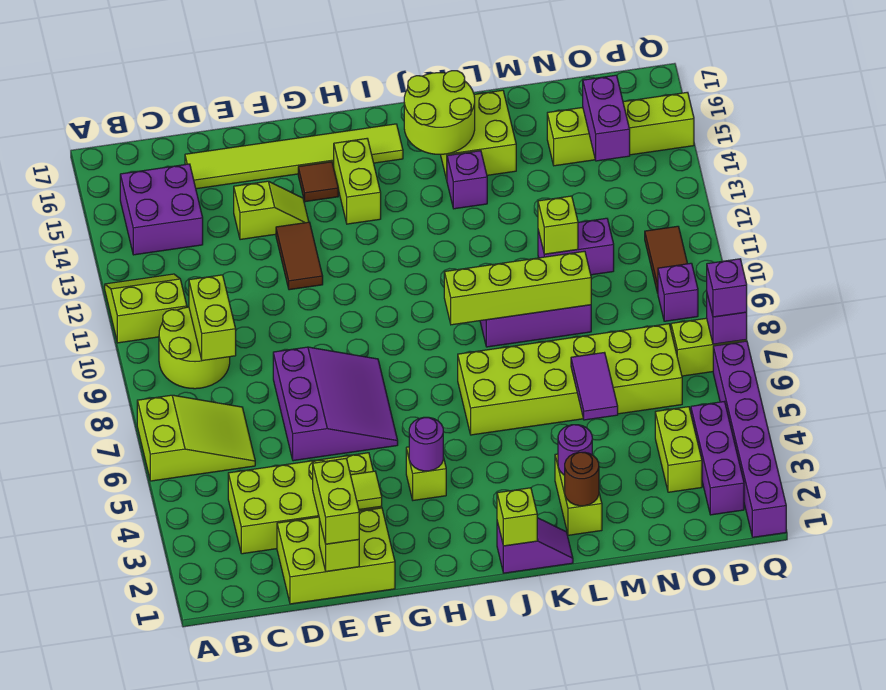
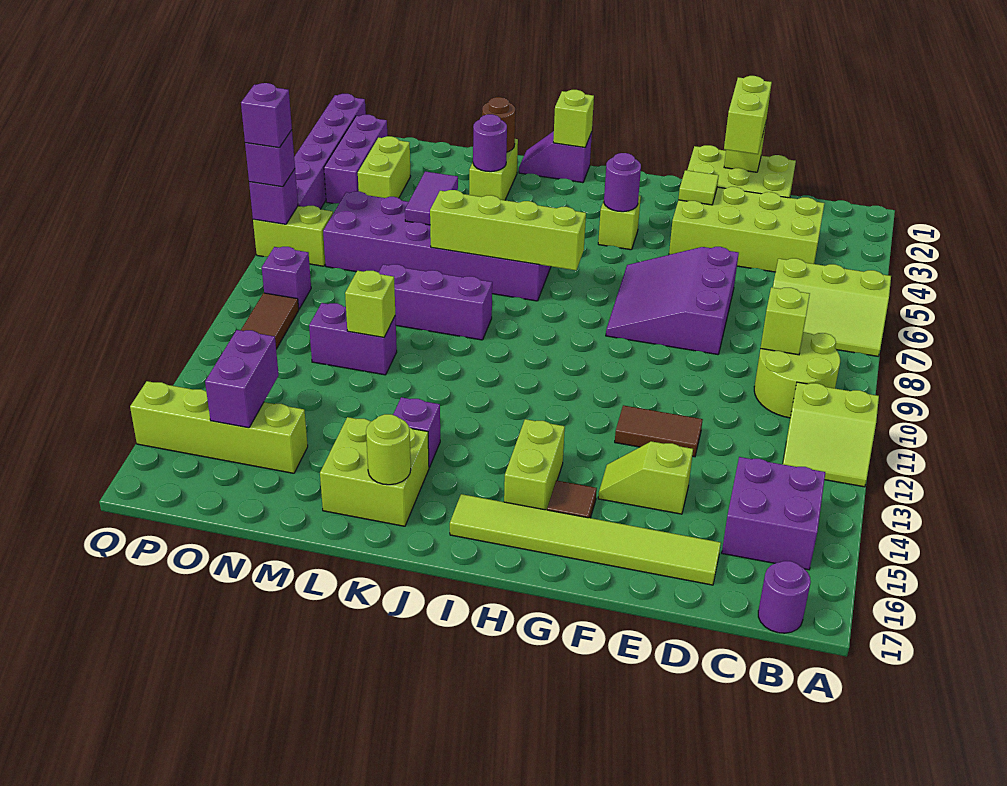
lime 2x3 slope [137,395,255,481] -> lime 2x3 slope turned to [773,258,891,356]
none -> purple 1x1 round brick [758,561,811,633]
lime 1x2 brick [189,275,236,361] -> lime 1x1 brick [761,287,810,355]
brown 1x2 tile [276,222,323,290] -> brown 1x2 tile turned to [615,405,703,457]
lime 2x6 brick [458,324,682,435] -> purple 2x6 brick [323,191,551,301]
lime 1x4 brick [444,251,591,325] -> lime 1x4 brick moved to [430,190,586,270]
lime 2x2 round brick [404,71,475,154] -> lime 1x1 round brick [366,414,411,485]
none -> purple 1x1 brick [241,83,292,148]

